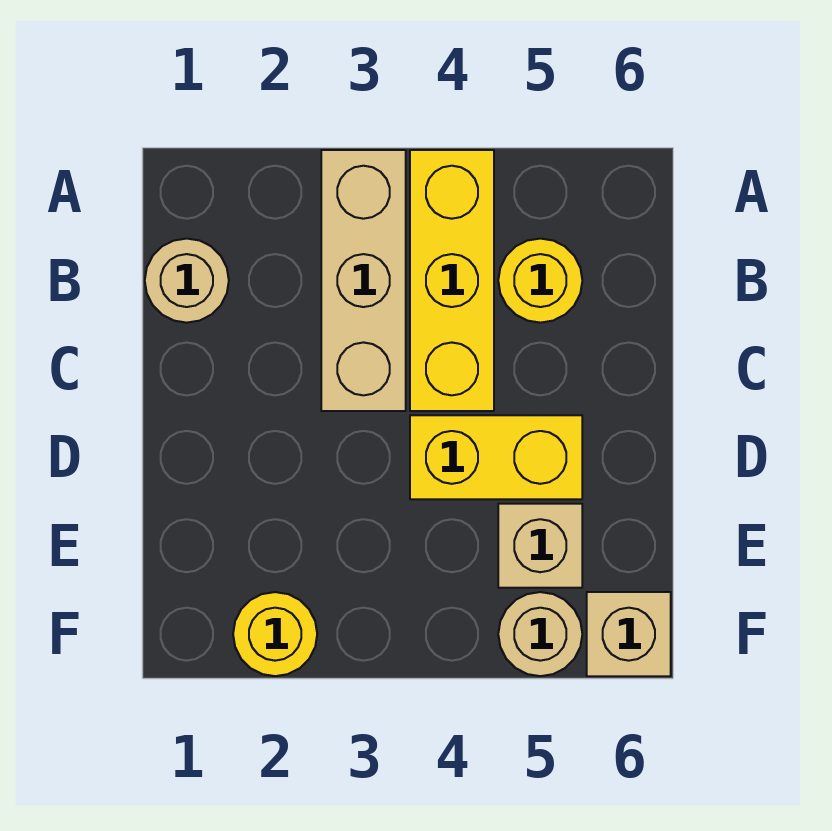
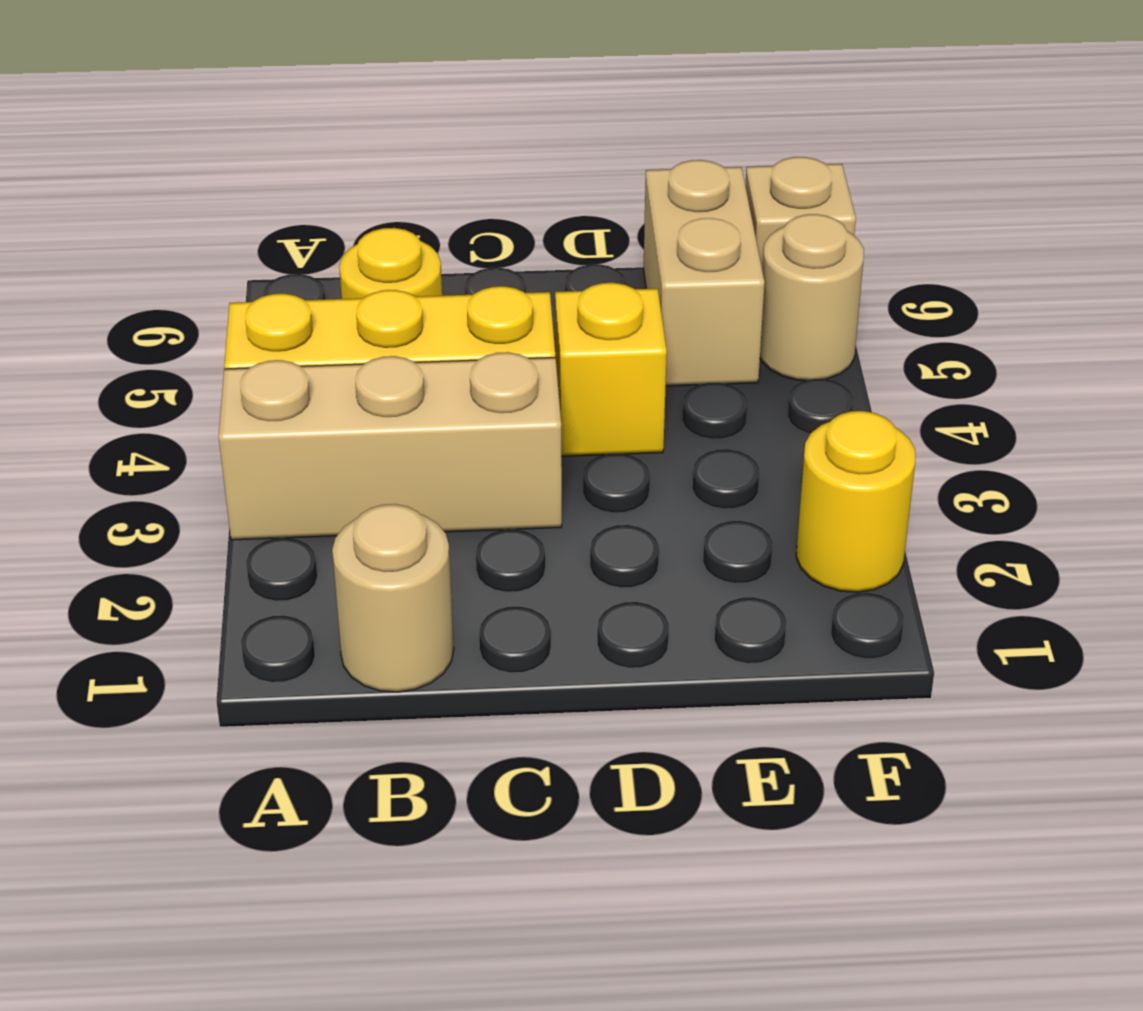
yellow 1x2 brick [410,415,582,499] -> yellow 1x1 brick [555,283,667,456]
tan 1x1 brick [498,504,582,588] -> tan 1x2 brick [644,160,765,386]

